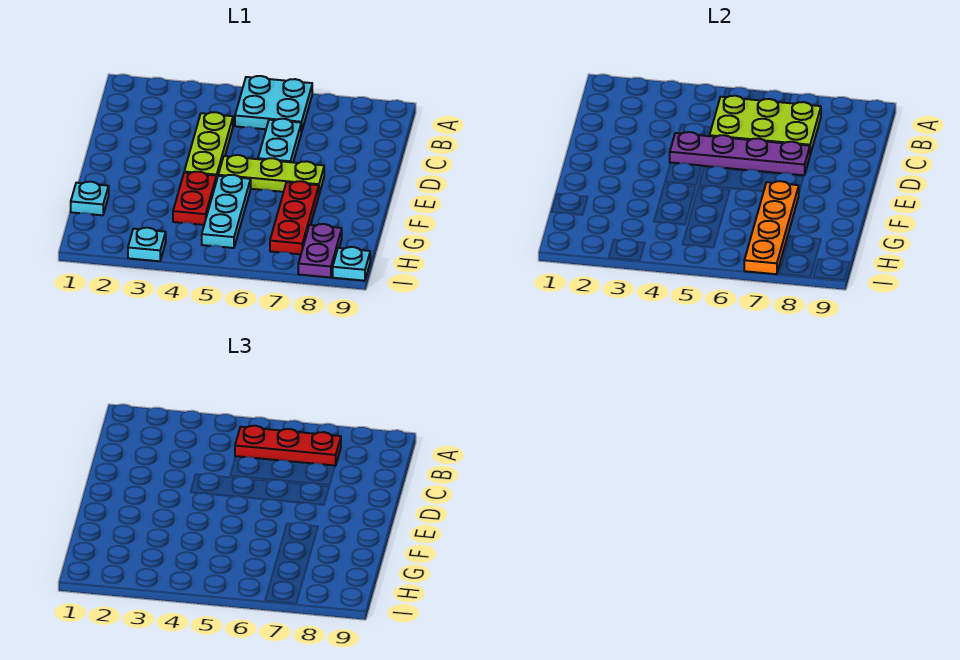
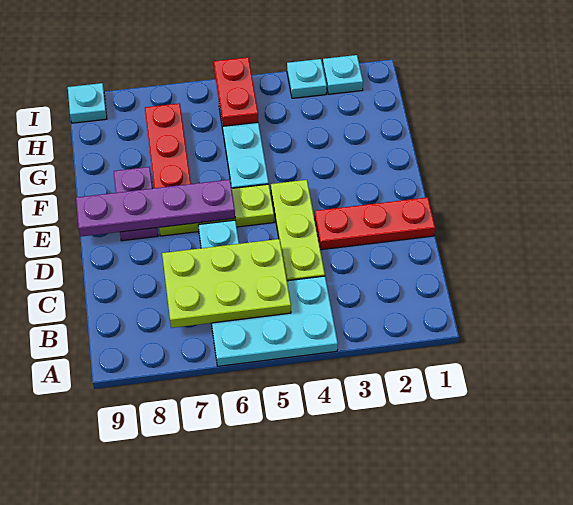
cyan 2x2 plate [235,76,312,132] -> cyan 2x3 plate [211,276,338,366]
red 1x3 plate [235,426,341,466] -> red 1x3 plate moved to [315,197,435,250]
purple 1x4 plate [670,132,810,175] -> purple 1x4 plate moved to [76,180,235,237]
red 1x2 plate [173,172,216,225] -> red 1x2 plate moved to [214,57,258,126]
orange 1x4 plate [744,181,799,274] -> none
cyan 1x1 plate [71,182,109,215] -> cyan 1x1 plate moved to [323,55,363,94]
purple 1x2 plate [298,224,342,277] -> purple 1x2 plate moved to [114,167,158,241]

